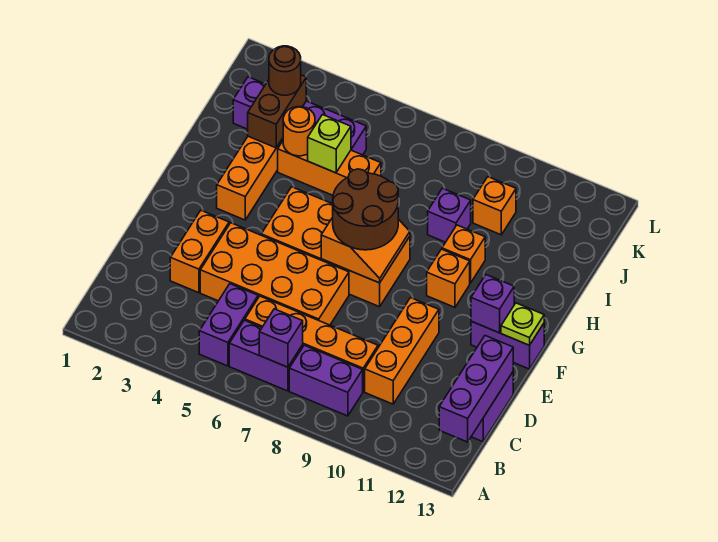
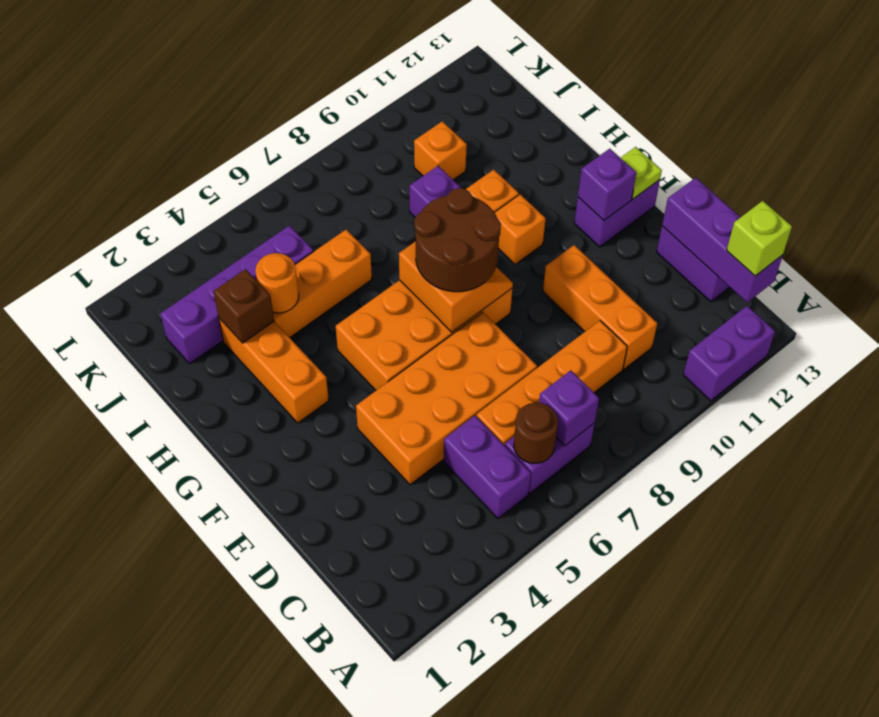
purple 1x2 brick [289,345,363,416] -> purple 1x2 brick moved to [683,306,775,401]
orange 1x2 brick [170,211,229,293] -> none
brown 1x2 brick [248,75,306,148] -> brown 1x1 brick [213,269,274,343]
lime 1x1 brick [308,115,351,173] -> lime 1x1 brick moved to [727,201,792,276]
brown 1x1 round brick [269,46,301,95] -> brown 1x1 round brick moved to [514,403,558,463]

